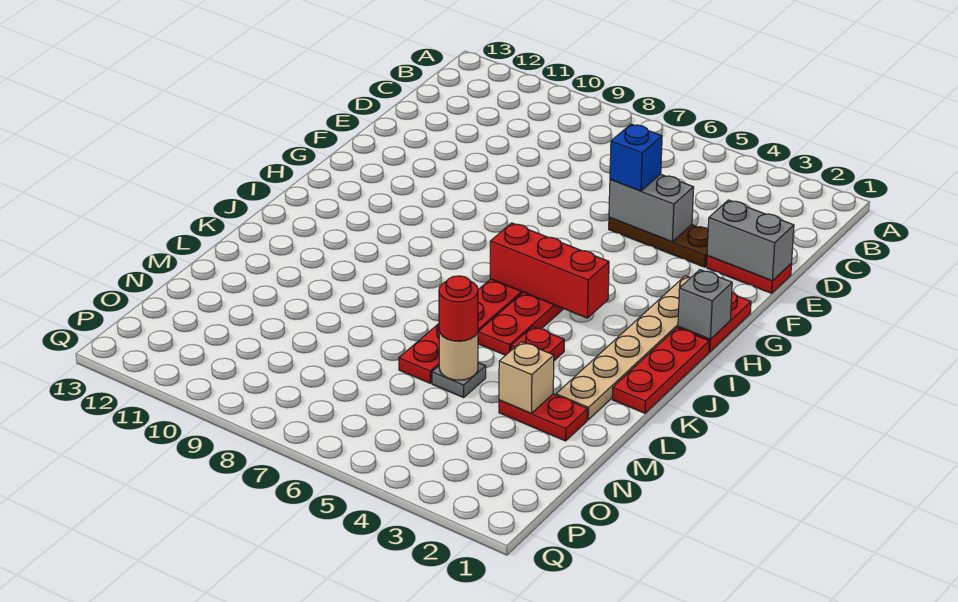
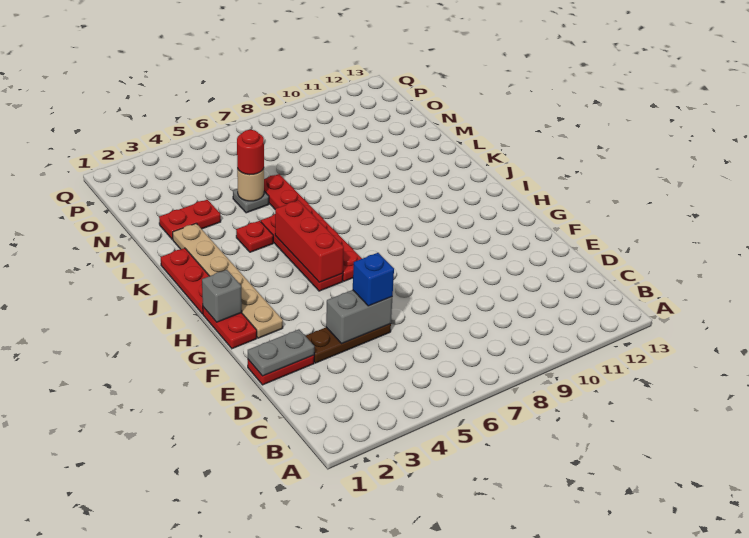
grey 1x2 brick [707,200,794,281] -> grey 1x2 plate [248,329,314,376]
red 1x3 brick [490,223,609,318] -> red 1x3 brick turned to [275,200,344,282]
tan 1x1 brick [499,342,554,413] -> none

